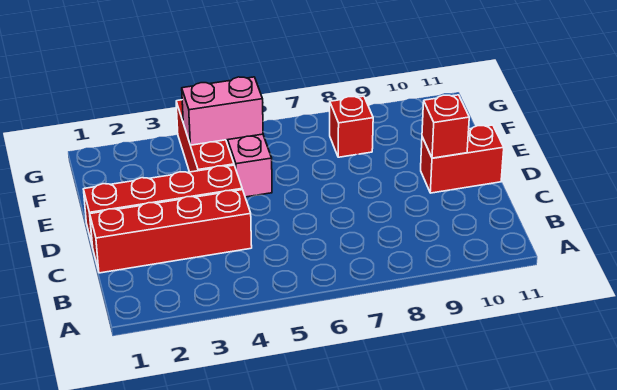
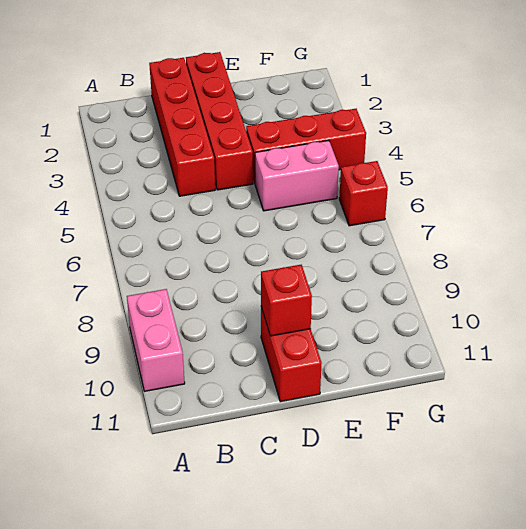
pink 1x2 brick [182,77,263,145] -> pink 1x2 brick moved to [127,289,185,391]
red 1x1 brick [330,96,373,157] -> red 1x1 brick moved to [339,161,388,226]

